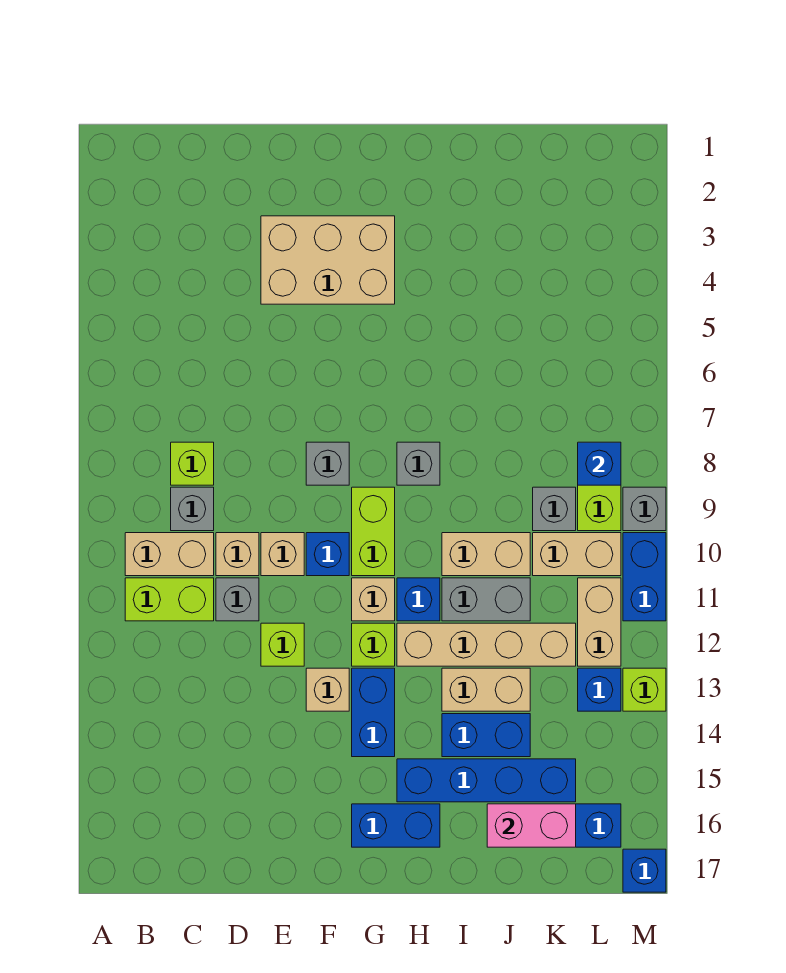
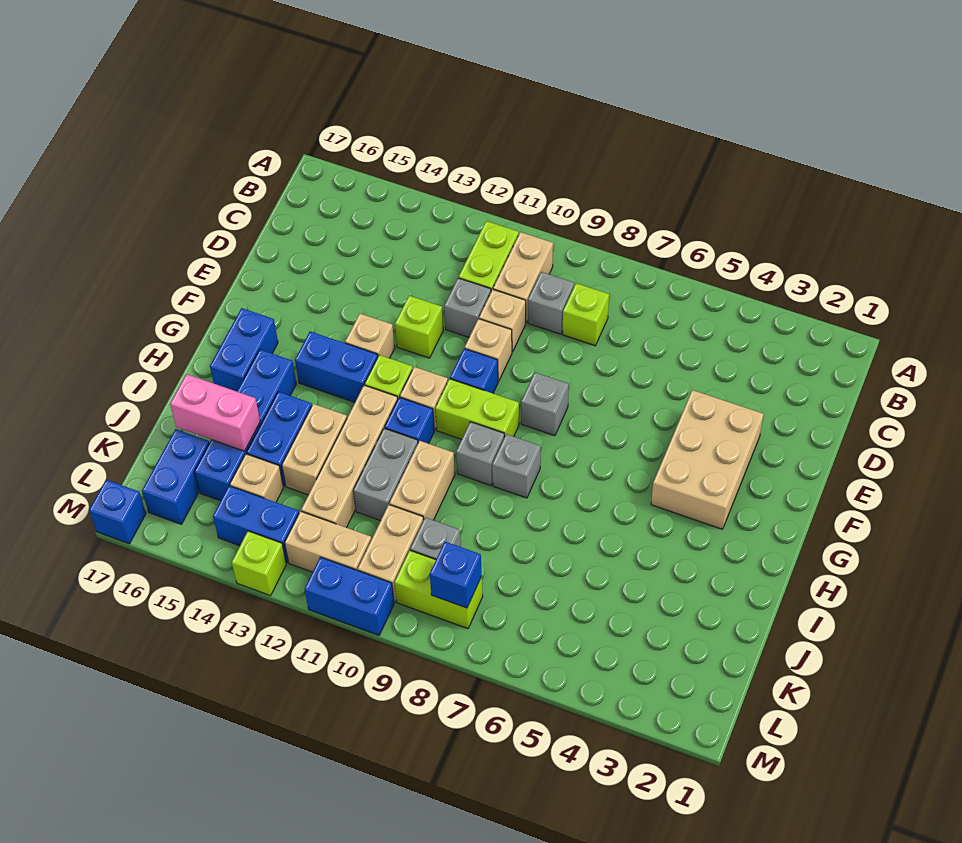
pink 1x2 brick [487,804,576,847] -> pink 1x2 brick turned to [170,374,260,451]
none -> tan 1x1 brick [230,454,284,502]
blue 1x1 brick [578,668,621,711] -> blue 1x2 brick [213,486,299,563]
grey 1x1 brick [623,487,666,531] -> grey 1x1 brick moved to [456,422,505,485]

